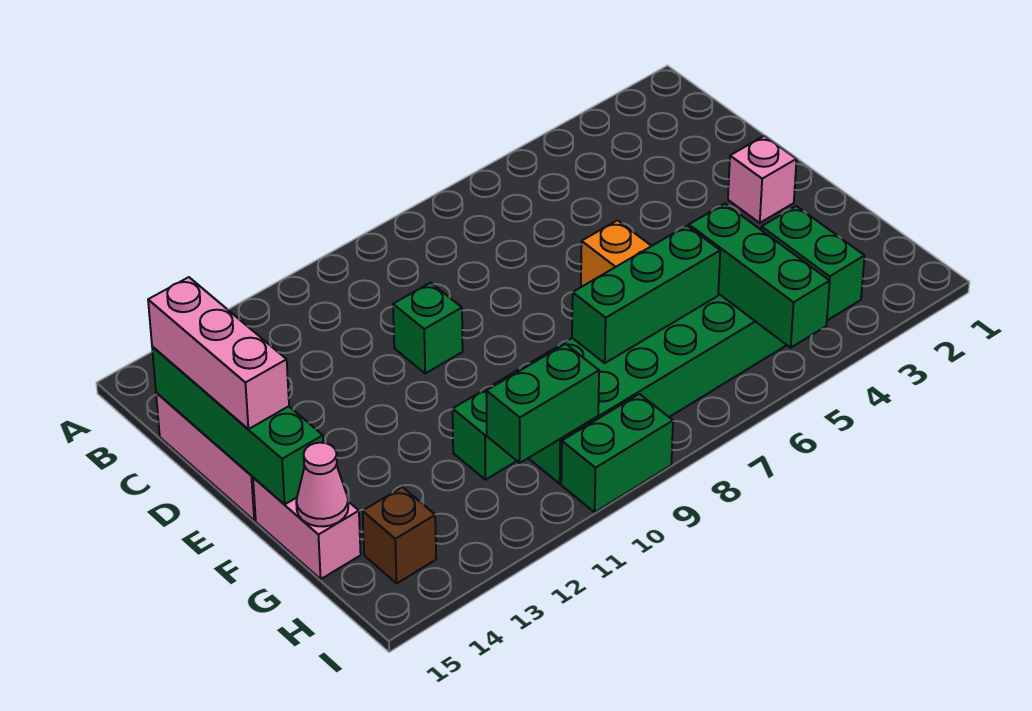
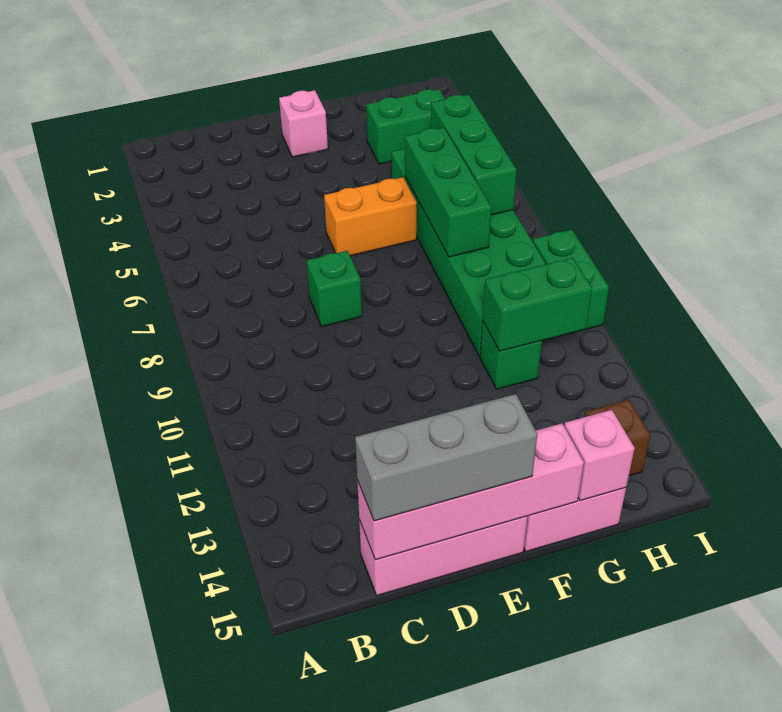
green 1x4 brick [152,346,323,505] -> pink 1x4 brick [357,423,584,560]
pink 1x3 brick [148,277,289,429] -> grey 1x3 brick [355,394,537,521]
green 1x1 brick [393,283,463,373] -> green 1x1 brick moved to [307,251,362,327]
green 1x3 brick [689,204,830,348] -> green 1x3 brick turned to [431,94,517,215]
pink 1x1 cone [296,443,348,527] -> pink 1x1 brick [564,410,635,501]
green 1x2 brick [486,344,599,463] -> green 1x2 brick turned to [483,258,592,351]

